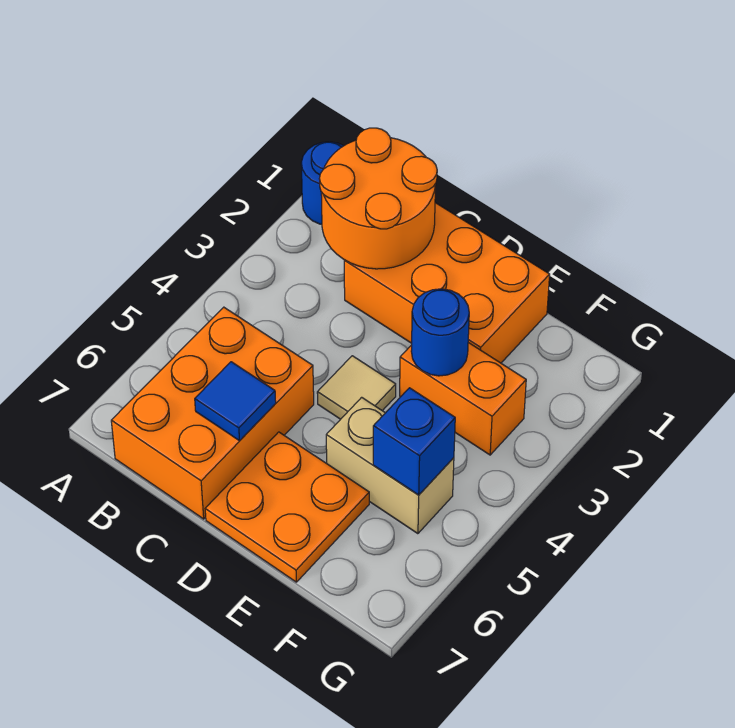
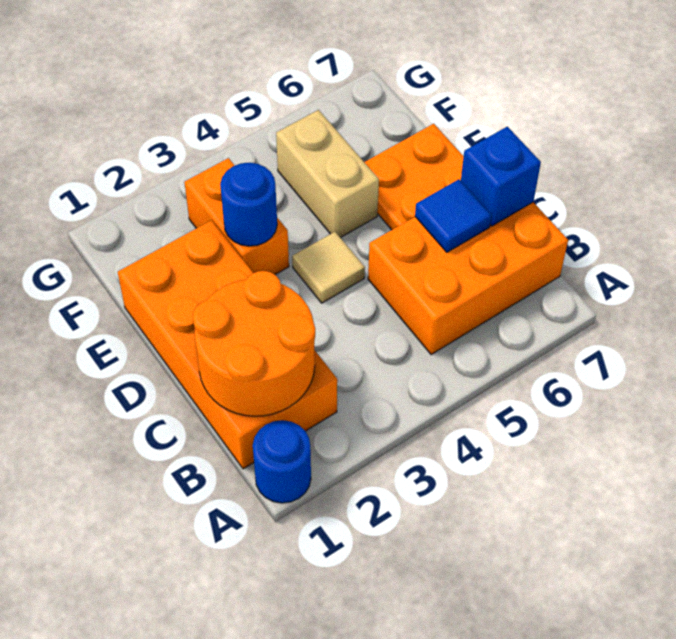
orange 2x3 brick [344,203,550,363] -> orange 2x4 brick [118,220,337,469]
blue 1x1 brick [373,388,455,495] -> blue 1x1 brick moved to [461,126,541,226]

